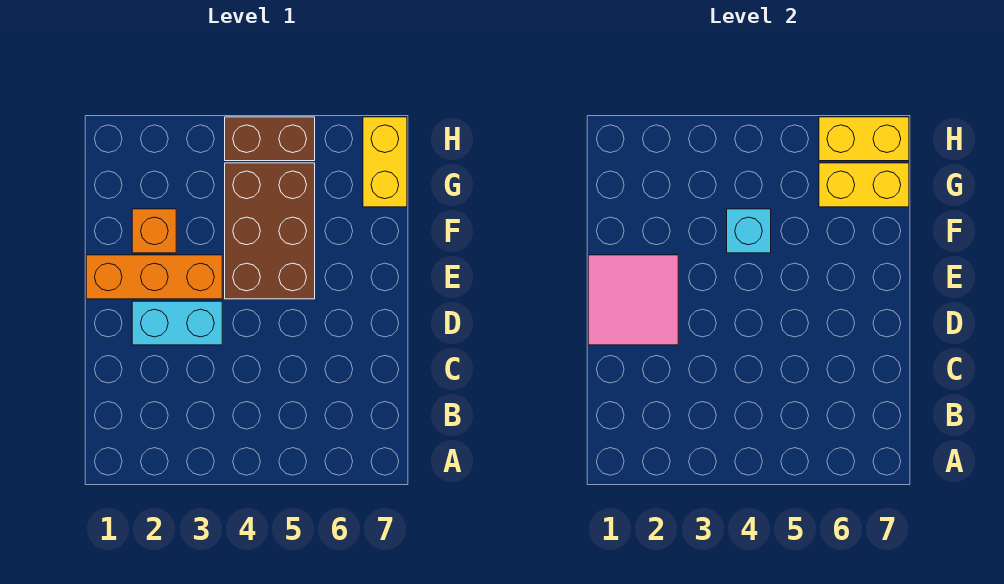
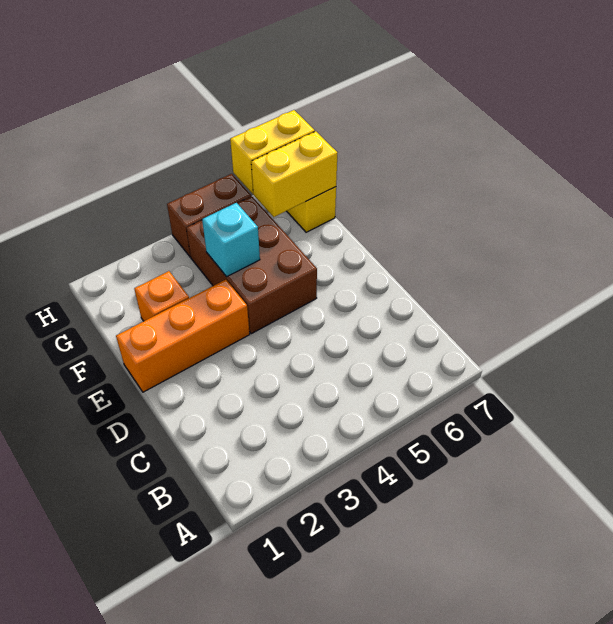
pink 2x2 tile [588,255,678,345] -> none
cyan 1x2 brick [132,301,222,345] -> none

